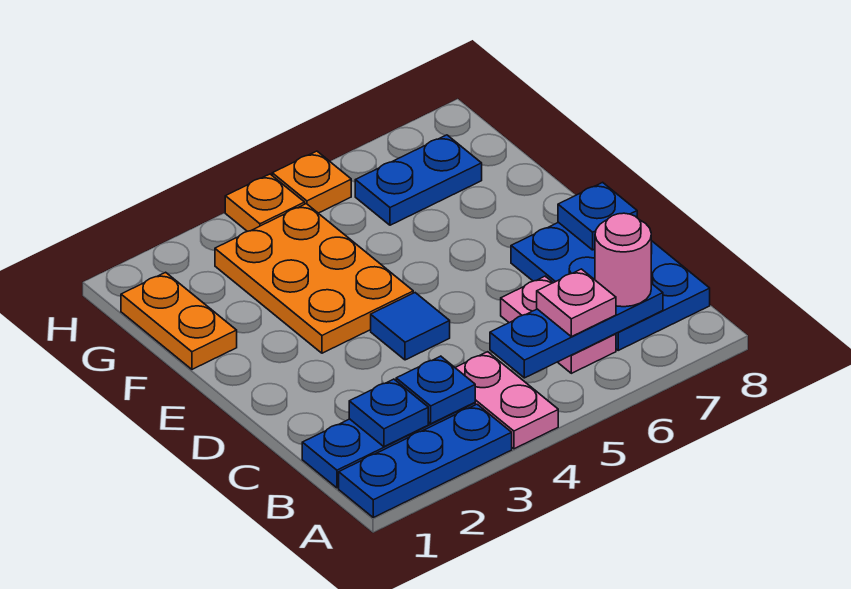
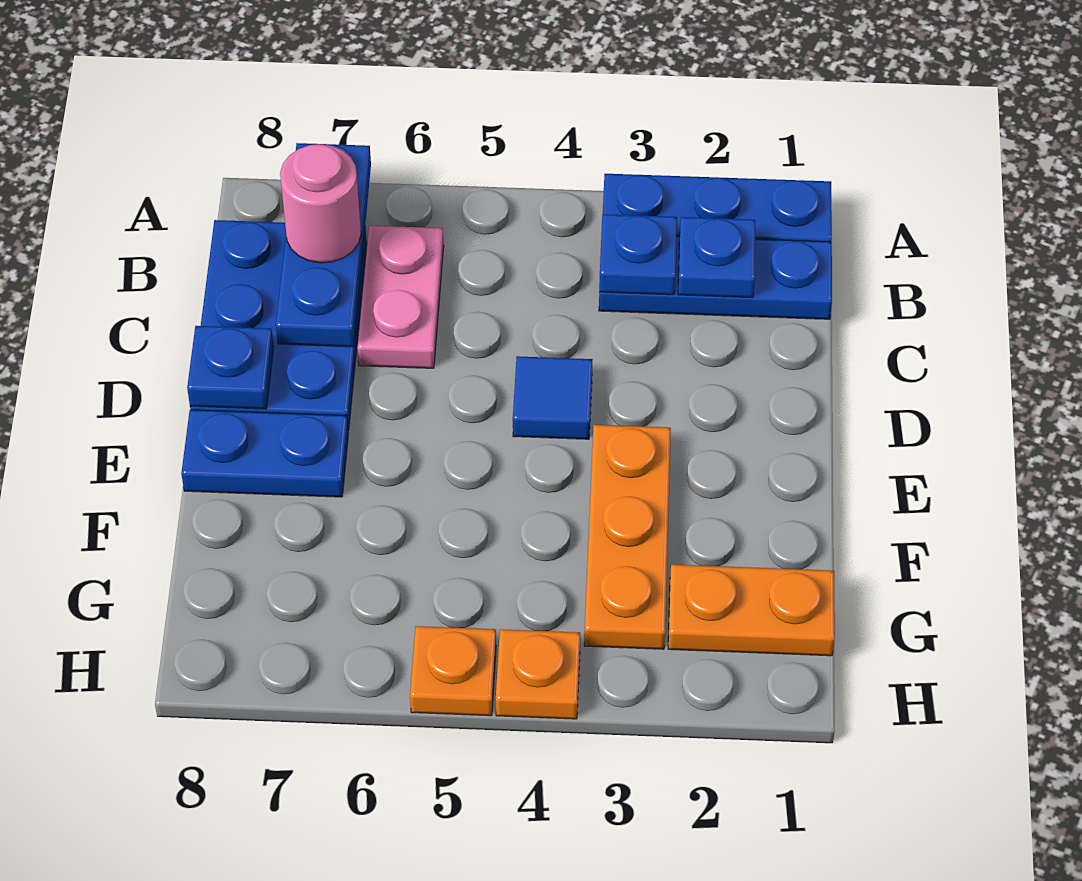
pink 1x2 plate [455,352,558,449] -> none
blue 1x3 plate [490,283,663,378] -> blue 1x3 plate turned to [276,143,371,347]
pink 1x1 plate [537,269,616,337] -> none
orange 2x3 plate [215,204,413,353] -> orange 1x3 plate [584,425,671,649]
orange 1x2 plate [121,272,237,369] -> orange 1x2 plate turned to [668,565,835,656]
blue 1x2 plate [355,135,482,225] -> blue 1x2 plate moved to [181,410,348,497]

